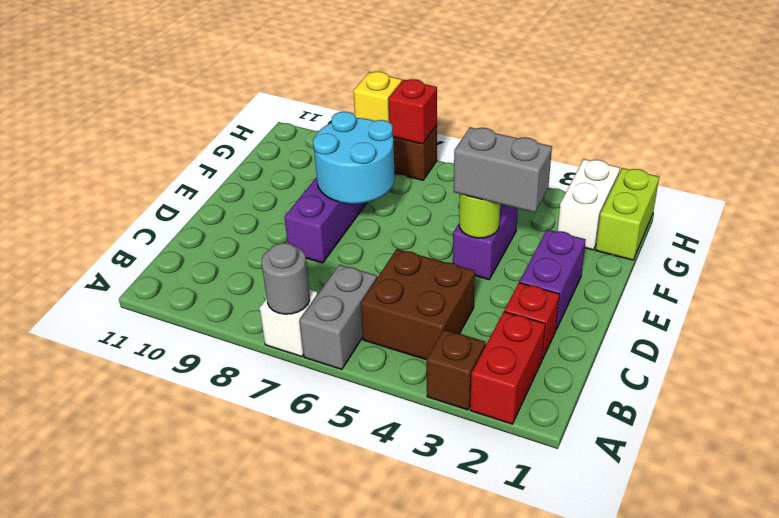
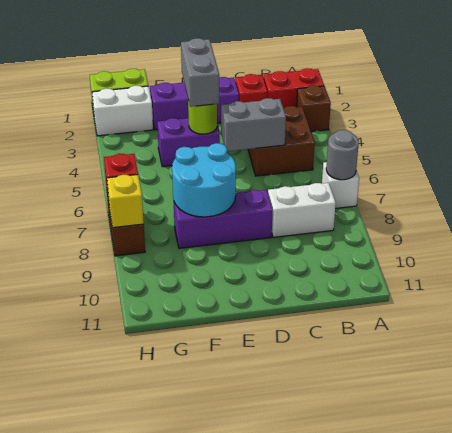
grey 1x2 brick [300,265,377,369] -> grey 1x2 brick moved to [221,98,286,151]
none -> white 1x2 brick [268,183,336,237]
purple 1x2 brick [519,229,586,329] -> purple 1x3 brick [150,77,239,130]

